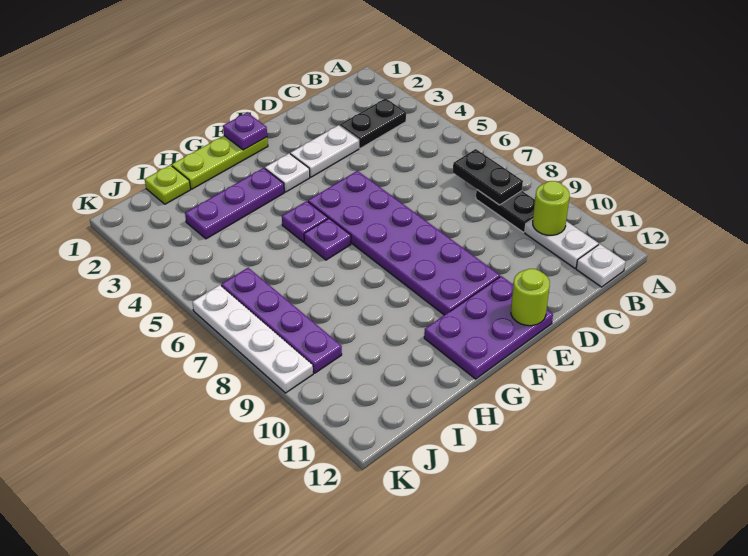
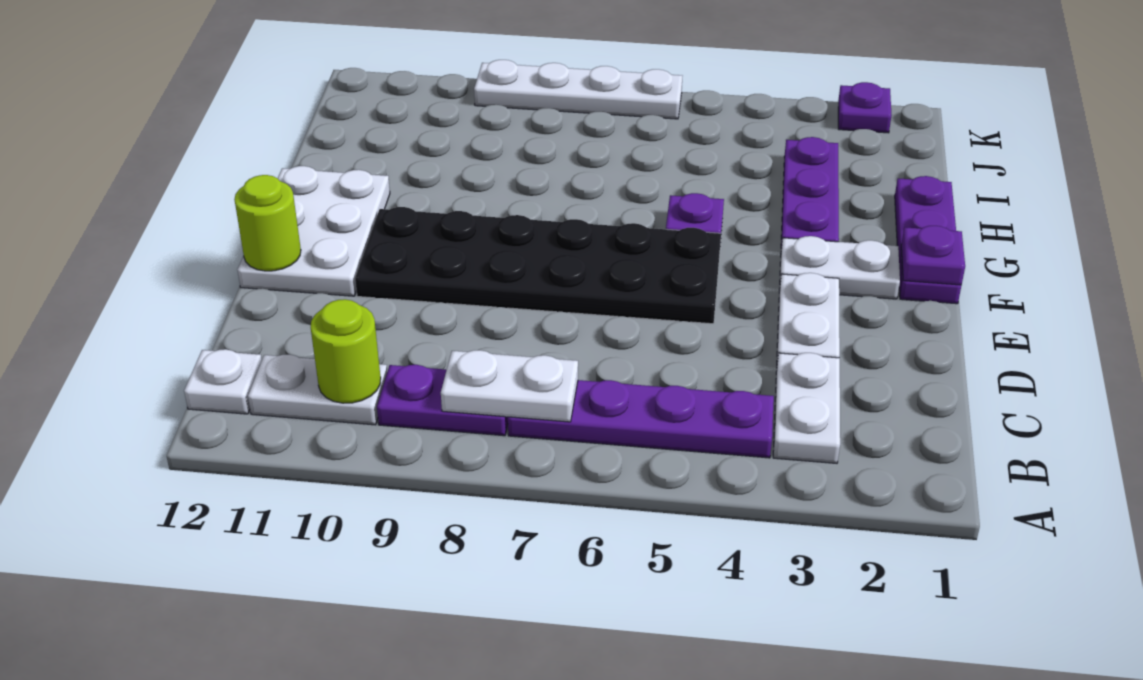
black 1x2 plate [340,98,406,148] -> white 1x2 plate [773,353,840,463]
black 1x2 plate [453,149,523,205] -> white 1x2 plate [441,350,578,422]
black 1x2 plate [476,189,535,232] -> purple 1x2 plate [377,365,508,436]
purple 2x6 plate [308,171,500,315] -> black 2x6 plate [355,207,721,324]
purple 2x3 plate [424,276,553,379] -> white 2x3 plate [237,166,390,296]
lime 1x3 plate [172,136,268,189] -> purple 1x3 plate [895,176,961,304]
white 1x1 plate [265,153,310,192] -> white 1x2 plate [779,236,900,299]
purple 1x1 plate [304,218,351,260] -> purple 1x1 plate moved to [838,82,892,133]
lime 1x1 plate [145,165,191,204] -> none
purple 1x4 plate [221,268,342,373] -> purple 1x4 plate moved to [508,380,774,458]

